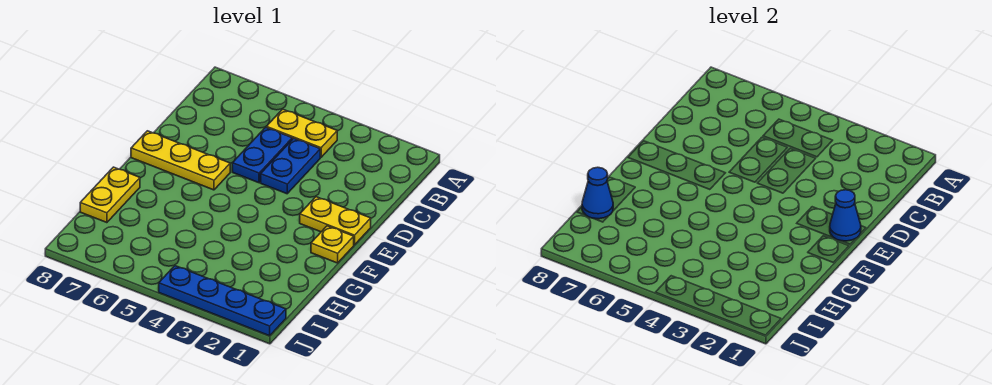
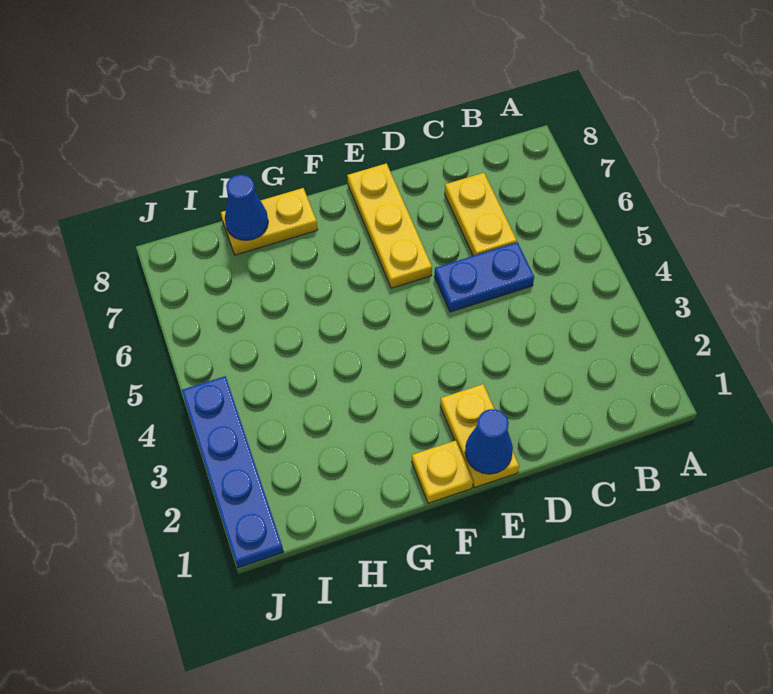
yellow 1x2 plate [266,109,337,157] -> yellow 1x2 plate moved to [445,173,517,256]
blue 1x2 plate [261,138,320,194] -> none

